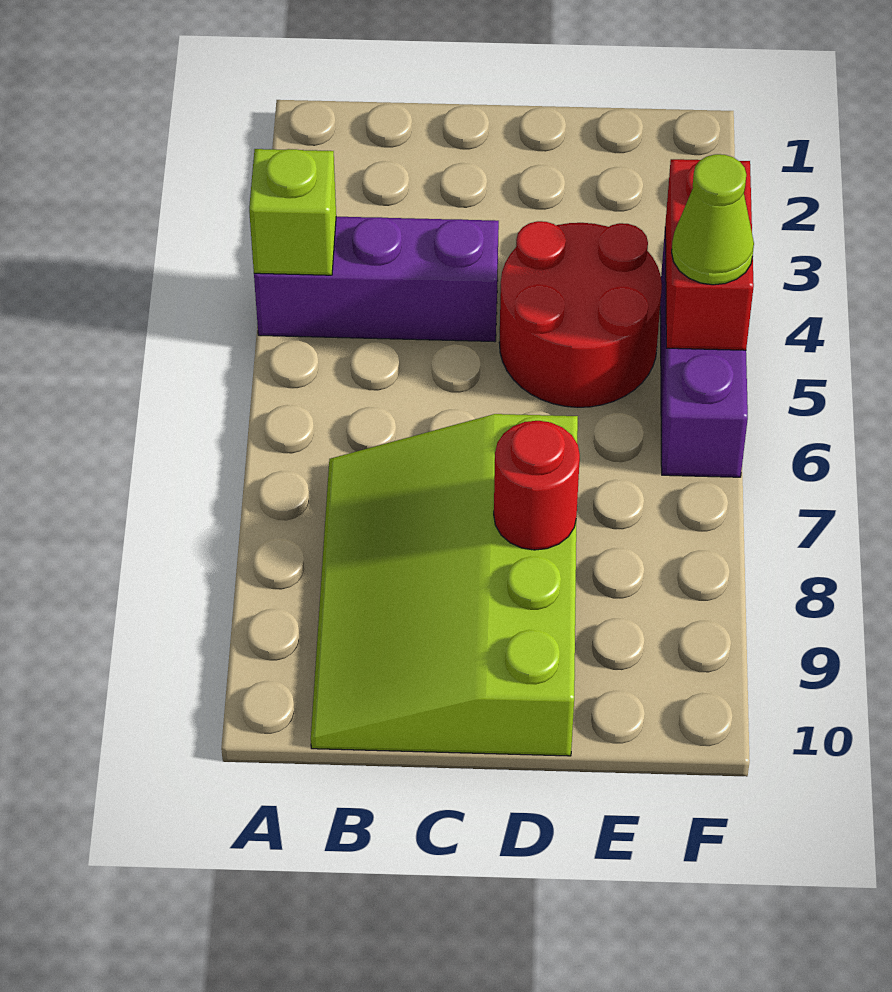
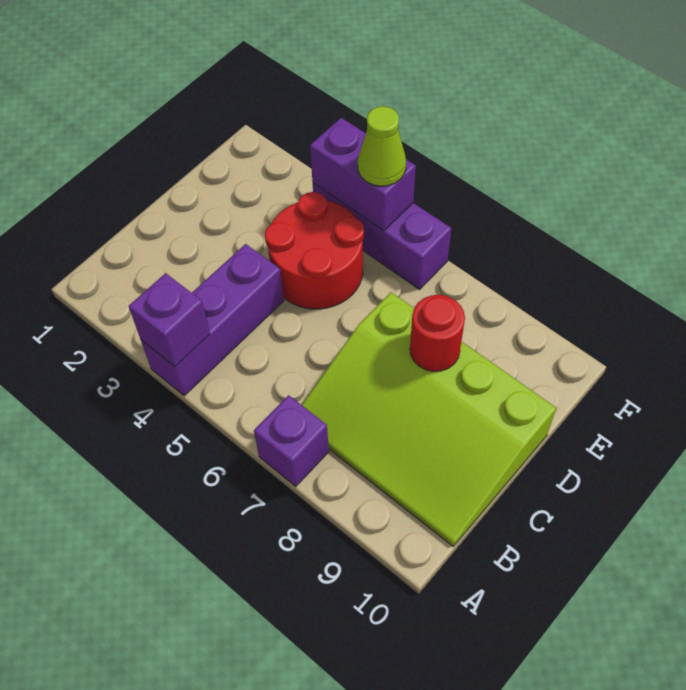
lime 1x1 brick [249,149,336,275] -> purple 1x1 brick [129,273,210,367]
none -> purple 1x1 brick [254,395,329,487]
red 1x2 brick [665,159,754,350] -> purple 1x2 brick [310,118,416,231]

